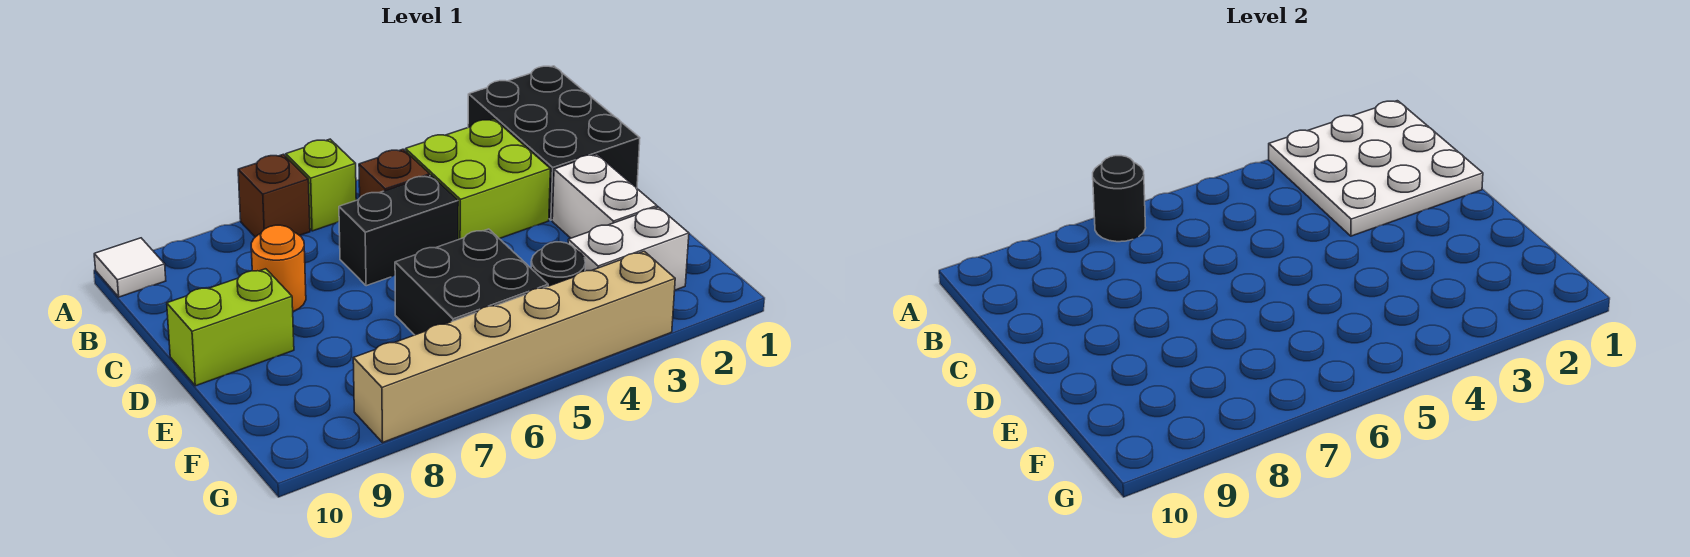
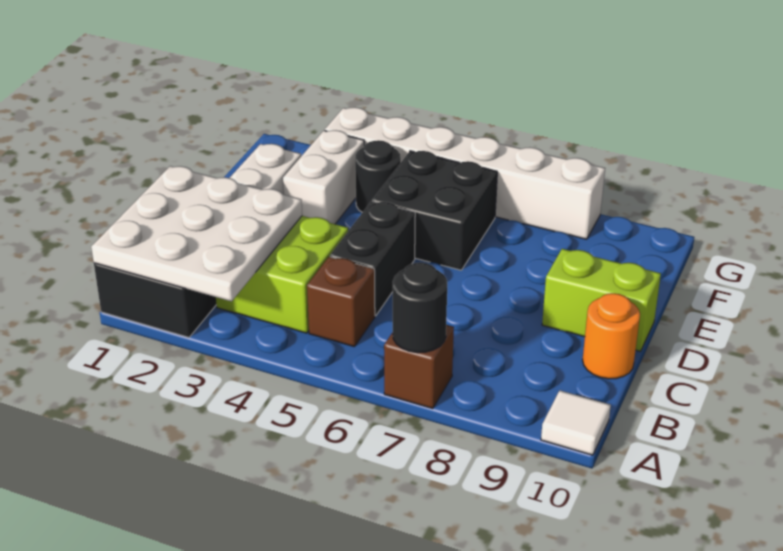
lime 1x1 brick [286,139,356,231] -> none
black 1x2 brick [339,175,458,286] -> black 1x2 brick turned to [330,201,415,316]
orange 1x1 round brick [251,225,306,311] -> orange 1x1 round brick moved to [583,293,640,379]
white 1x2 brick [568,207,689,290] -> white 1x2 brick turned to [283,130,364,224]
tan 1x6 brick [353,251,675,442] -> white 1x6 brick [325,107,605,239]

